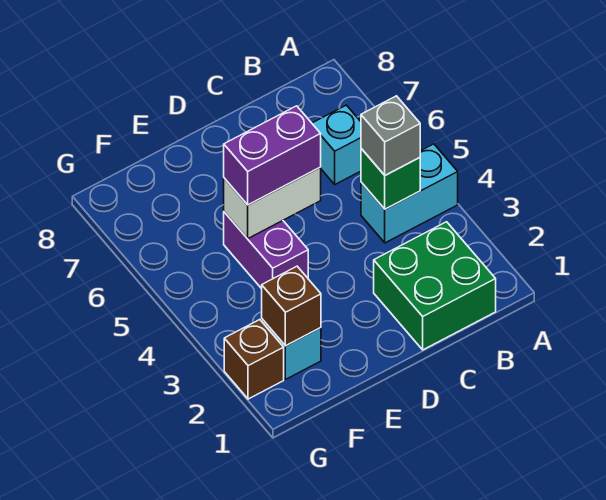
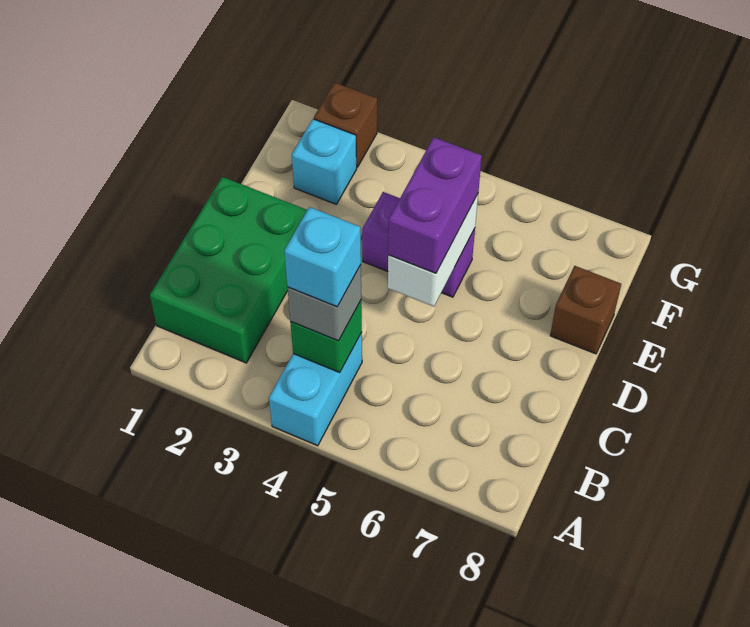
green 2x2 brick [374,222,496,350] -> green 2x3 brick [150,177,307,363]
cyan 1x1 brick [312,105,361,184] -> cyan 1x1 brick moved to [284,207,361,307]
brown 1x1 brick [262,266,321,346] -> brown 1x1 brick moved to [550,266,621,354]

